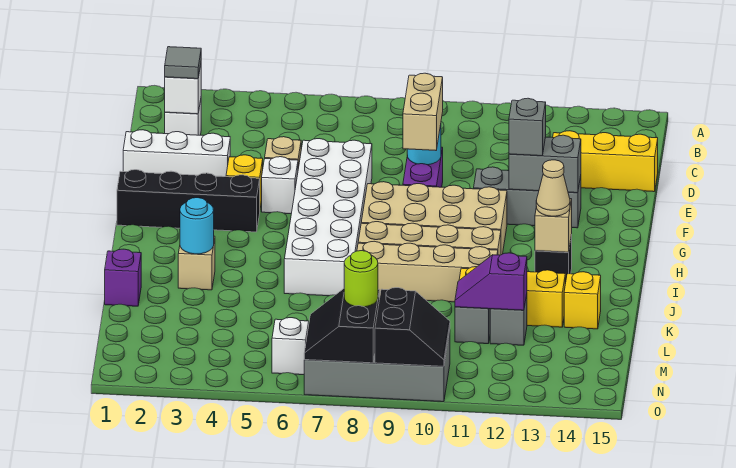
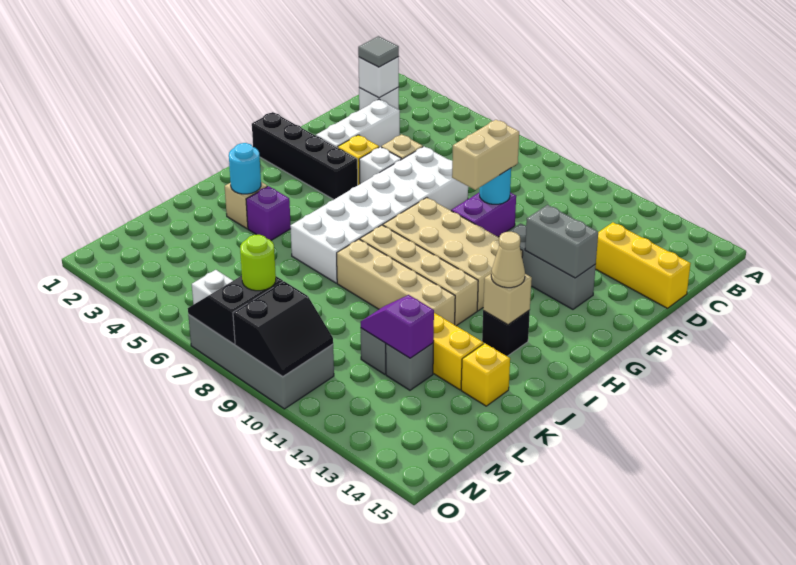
white 1x3 brick [123,130,230,177] -> white 1x3 brick turned to [316,99,400,148]
grey 1x1 brick [509,98,546,156] -> none
purple 1x1 brick [105,249,141,306] -> purple 1x1 brick moved to [246,186,291,240]

